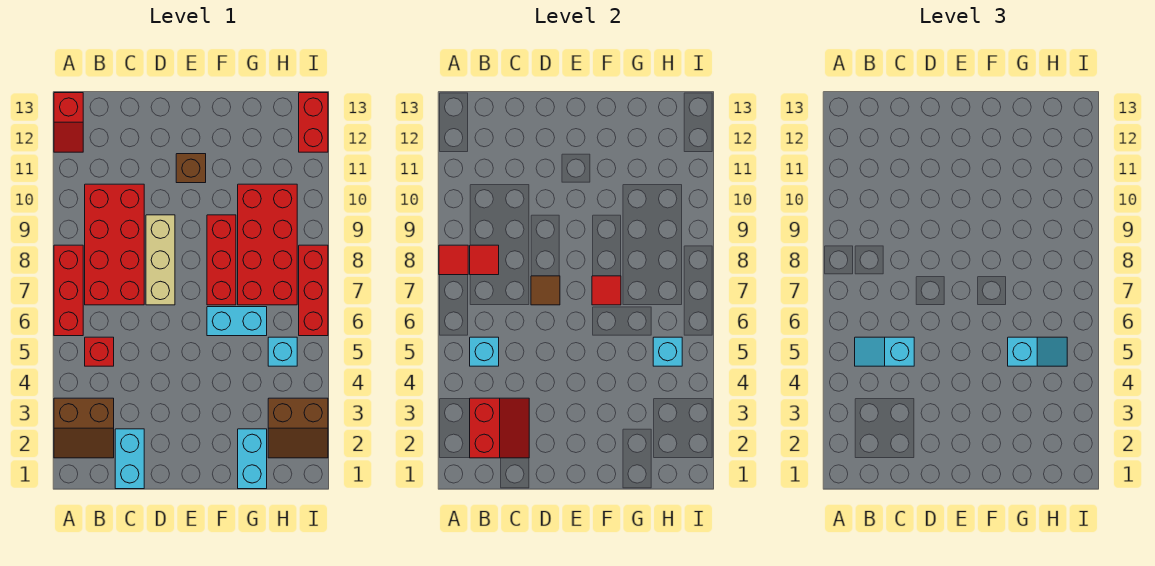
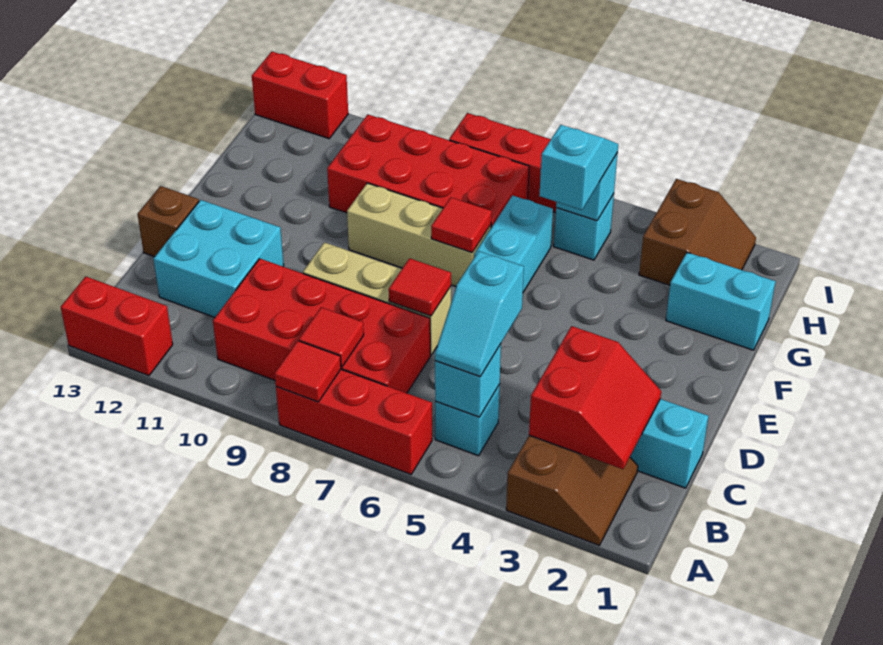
red 1x2 slope [54,93,83,152] -> red 1x2 brick [61,277,173,376]
red 2x2 slope [470,398,529,458] -> red 2x2 slope turned to [529,326,661,469]
red 1x1 brick [85,337,114,366] -> cyan 1x1 brick [435,384,500,456]
none -> cyan 2x2 brick [154,200,284,317]
brown 1x1 tile [531,276,560,305] -> red 1x1 tile [389,258,451,316]
brown 1x1 brick [176,154,206,183] -> brown 1x1 brick moved to [137,186,199,257]
red 1x3 brick [207,215,236,305] -> tan 1x3 brick [347,183,491,286]

